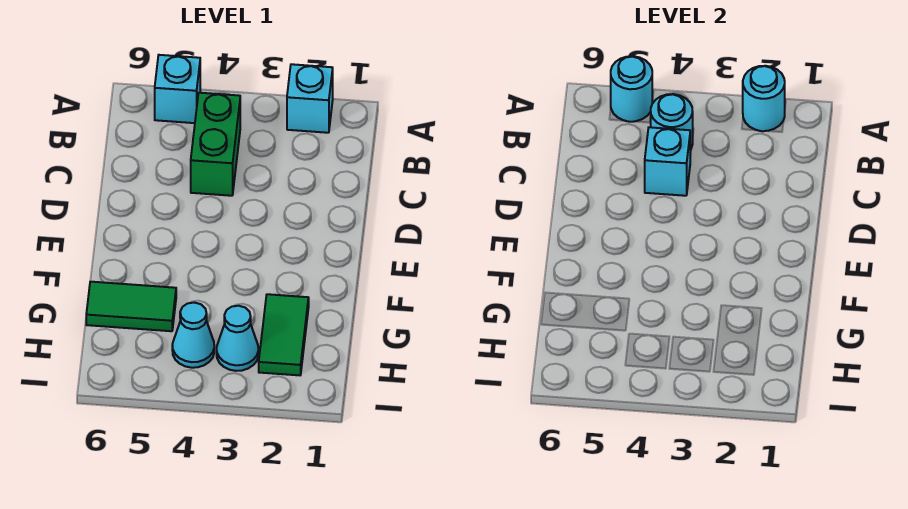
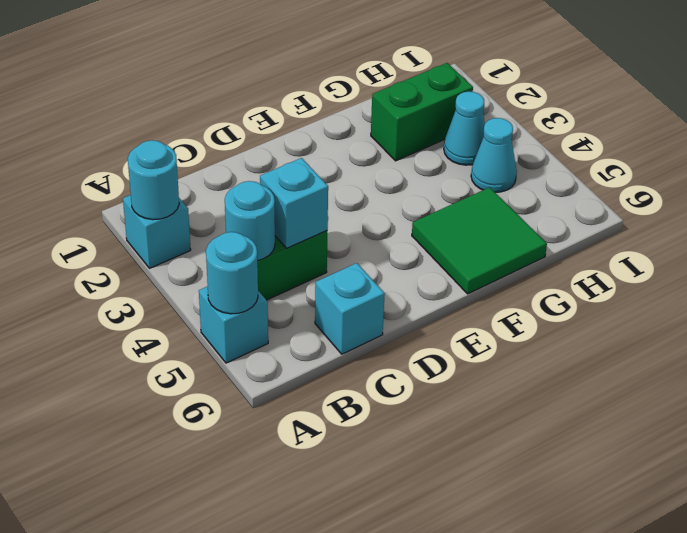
none -> cyan 1x1 brick [315,263,385,354]
green 1x2 tile [259,294,309,375] -> green 1x2 brick [371,63,473,161]
green 1x2 tile [86,282,176,331] -> green 2x2 tile [412,187,547,294]

